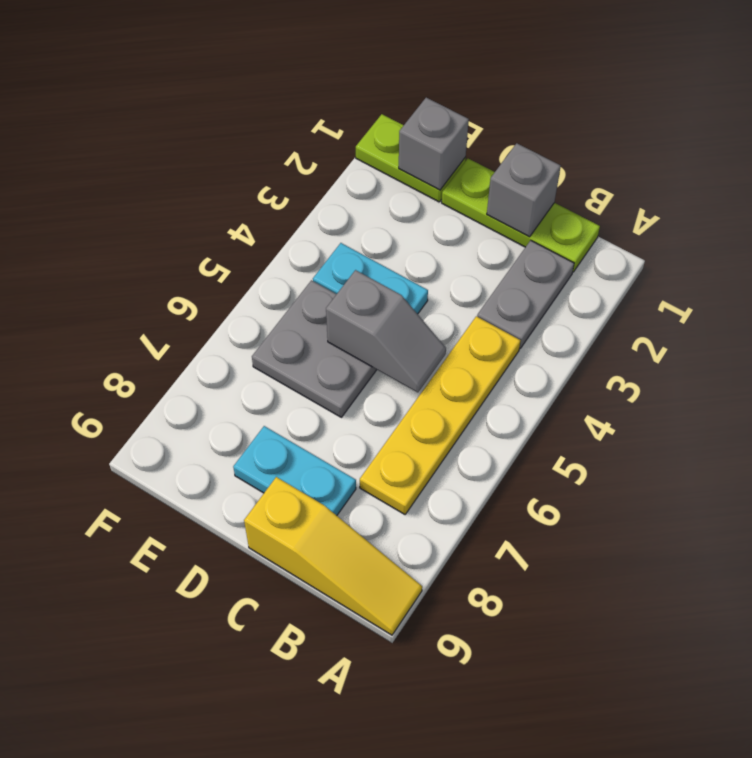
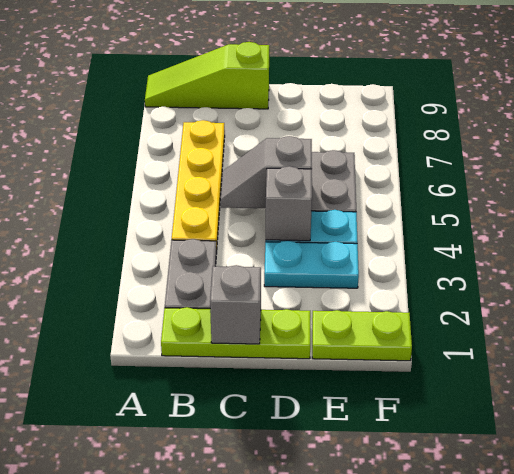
yellow 1x3 slope [244,477,422,635] -> lime 1x3 slope [145,42,269,109]
cyan 1x2 plate [233,426,356,515] -> cyan 1x2 plate moved to [264,241,359,288]
grey 1x1 brick [399,98,469,190] -> grey 1x1 brick moved to [266,166,312,241]

